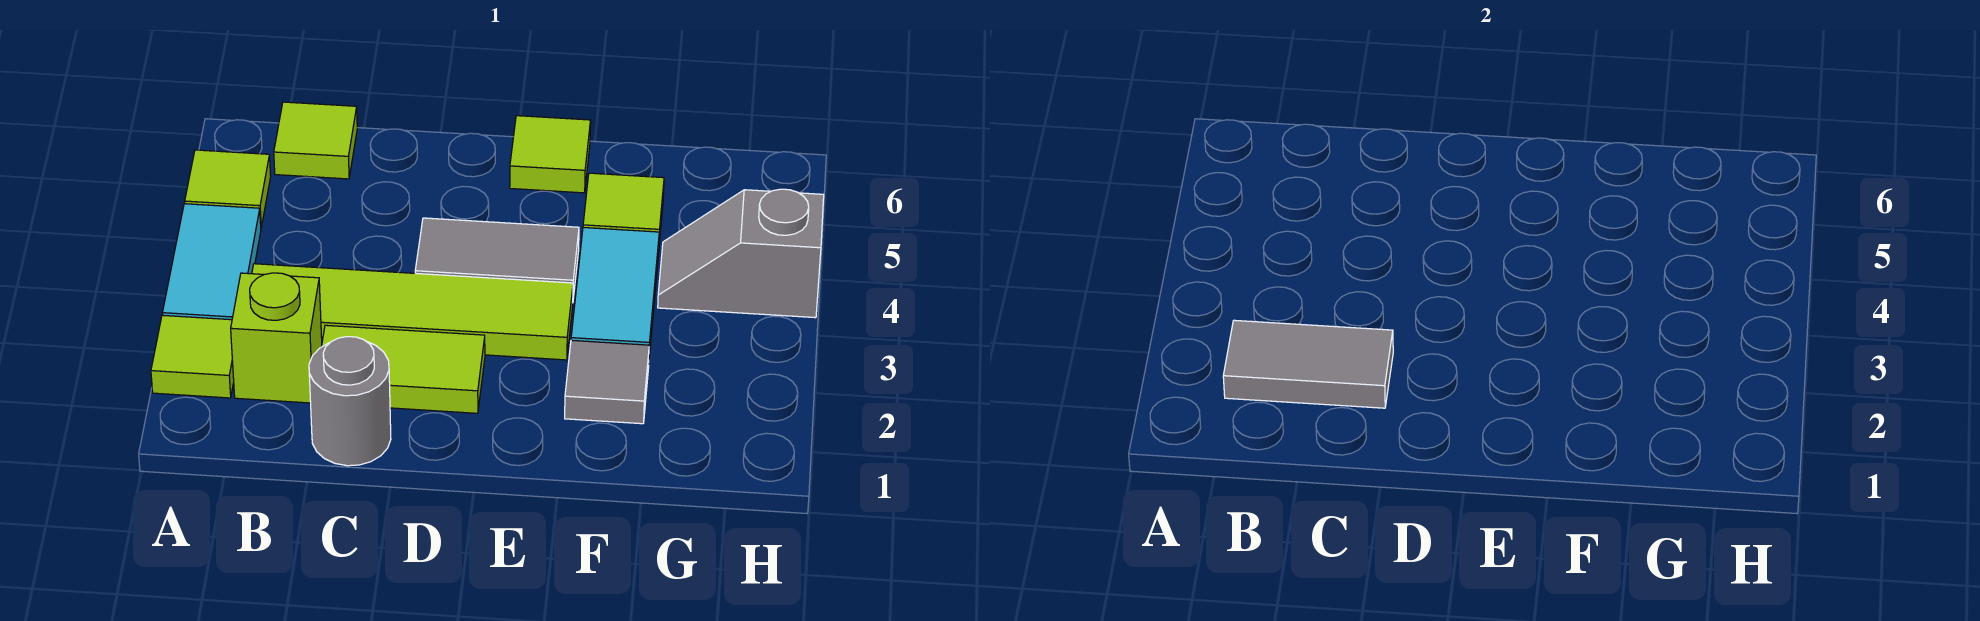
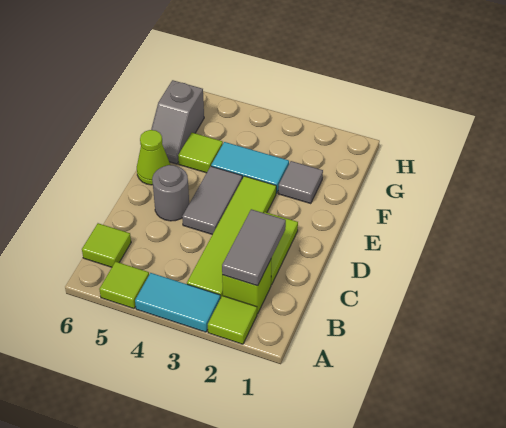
grey 1x1 round brick [309,337,391,466] -> grey 1x1 round brick moved to [152,165,189,221]
lime 1x1 tile [510,116,591,193] -> lime 1x1 cone [137,130,170,185]
grey 1x2 slope [658,189,824,318] -> grey 1x2 slope moved to [151,80,204,164]

